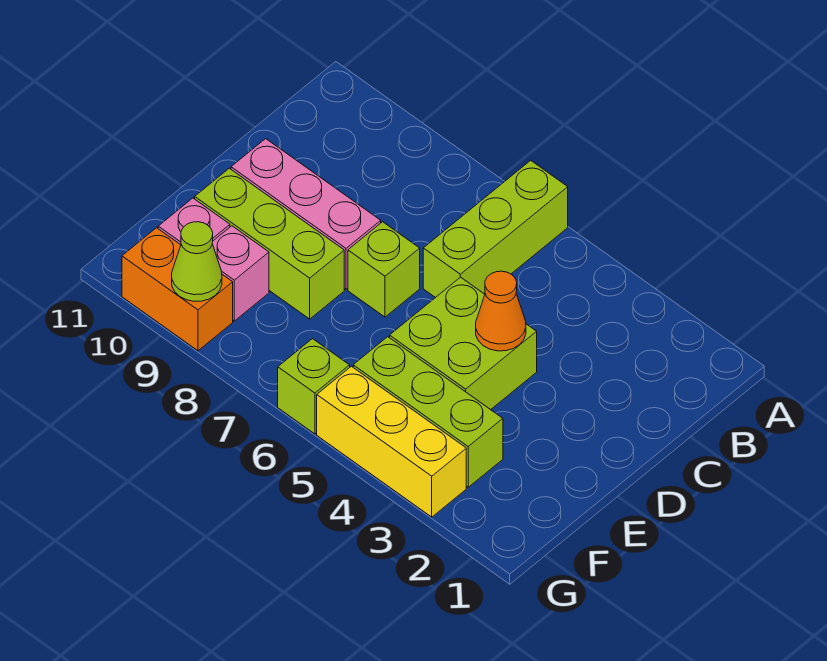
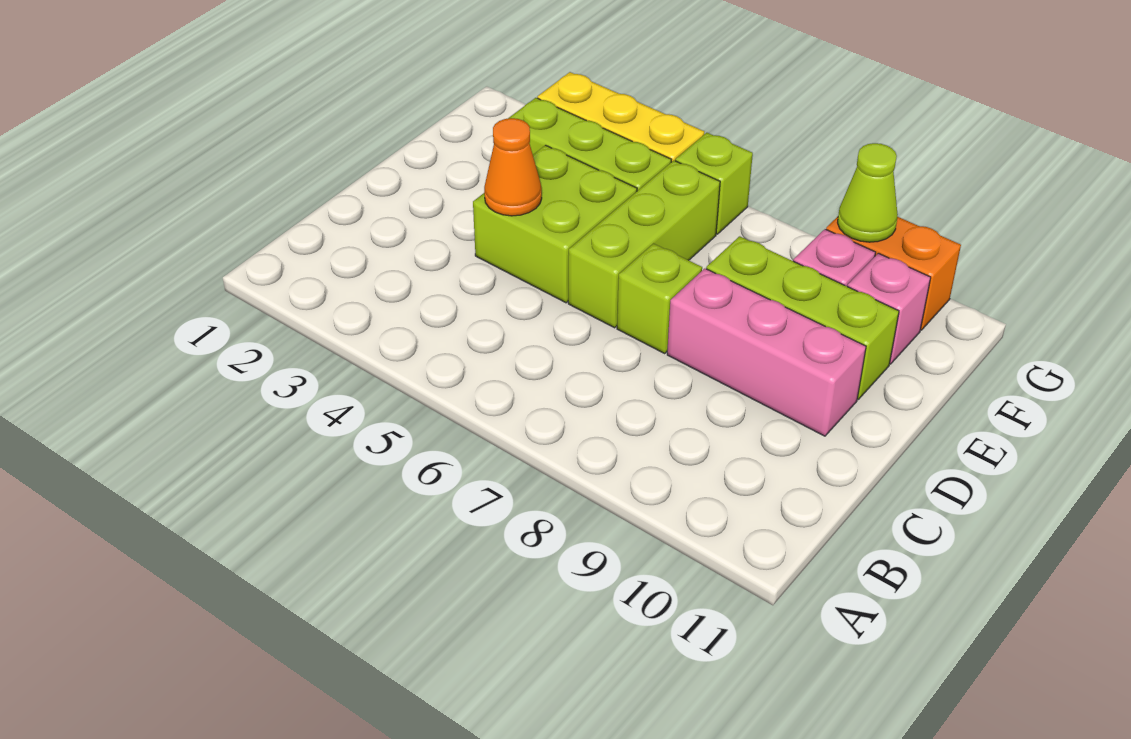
lime 1x3 brick [423,160,568,298] -> lime 1x3 brick moved to [568,161,720,328]

